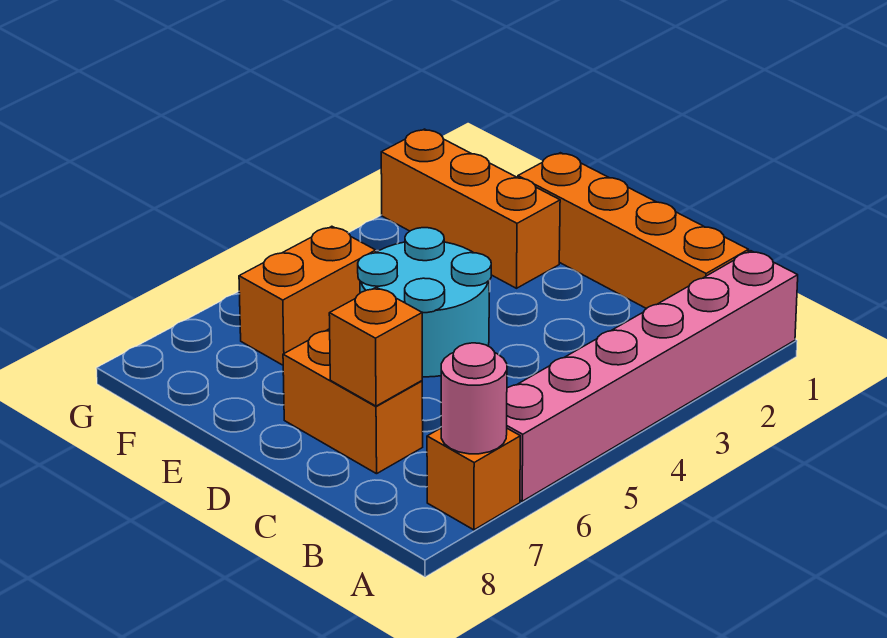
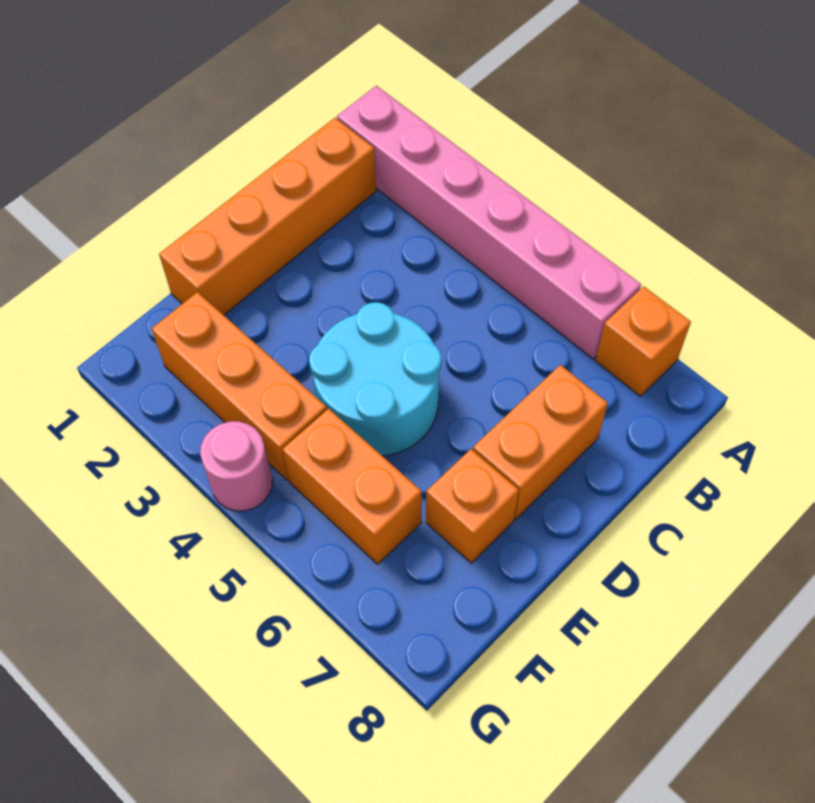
pink 1x1 round brick [441,343,507,454] -> pink 1x1 round brick moved to [200,421,272,511]
orange 1x1 brick [329,287,422,406] -> orange 1x1 brick moved to [426,449,519,563]
orange 1x3 brick [381,129,560,288] -> orange 1x3 brick turned to [152,292,327,480]

